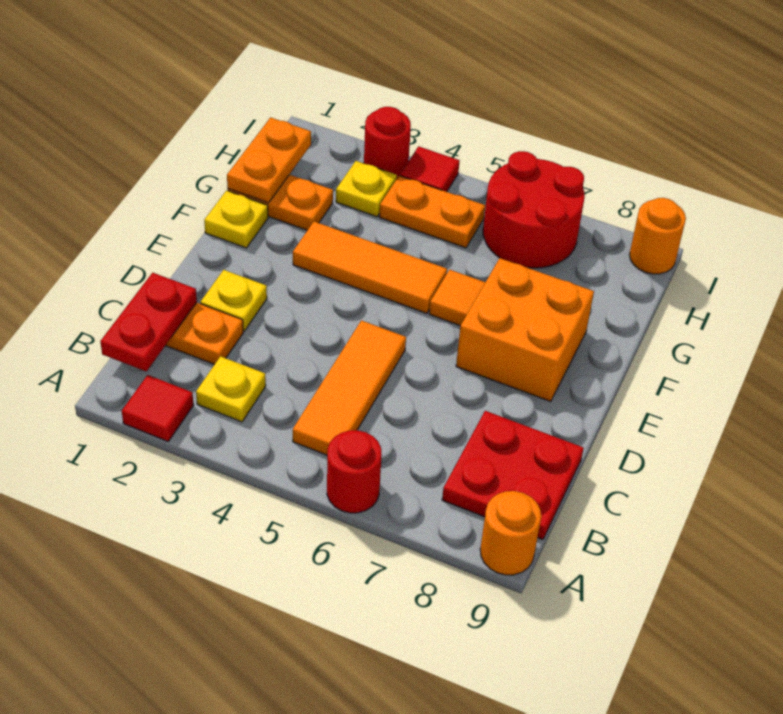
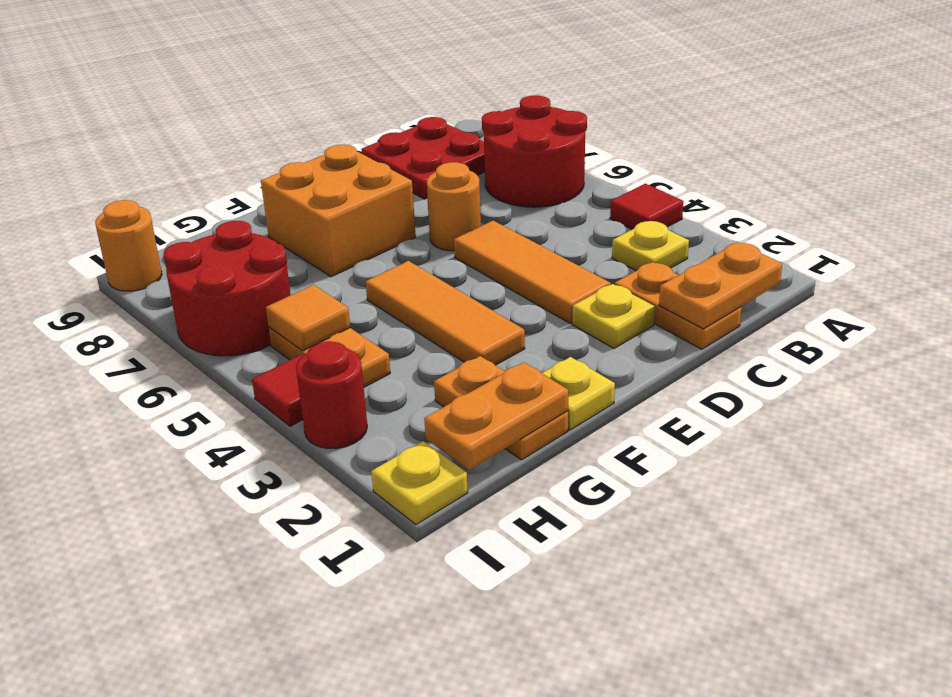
red 1x1 tile [122,375,193,441] -> red 1x1 tile moved to [610,184,684,229]
red 1x1 round brick [327,430,382,513] -> red 2x2 round brick [482,95,587,207]
orange 1x1 round brick [480,491,541,575] -> orange 1x1 round brick moved to [427,162,481,251]
red 1x2 plate [100,273,197,371] -> orange 1x2 plate [659,242,782,329]
orange 1x3 tile [293,320,406,455] -> orange 1x3 tile turned to [454,221,611,323]
orange 1x1 tile [429,270,485,326] -> orange 1x1 tile moved to [266,285,350,351]
yellow 1x1 plate [336,161,397,217] -> yellow 1x1 plate moved to [371,441,468,525]

